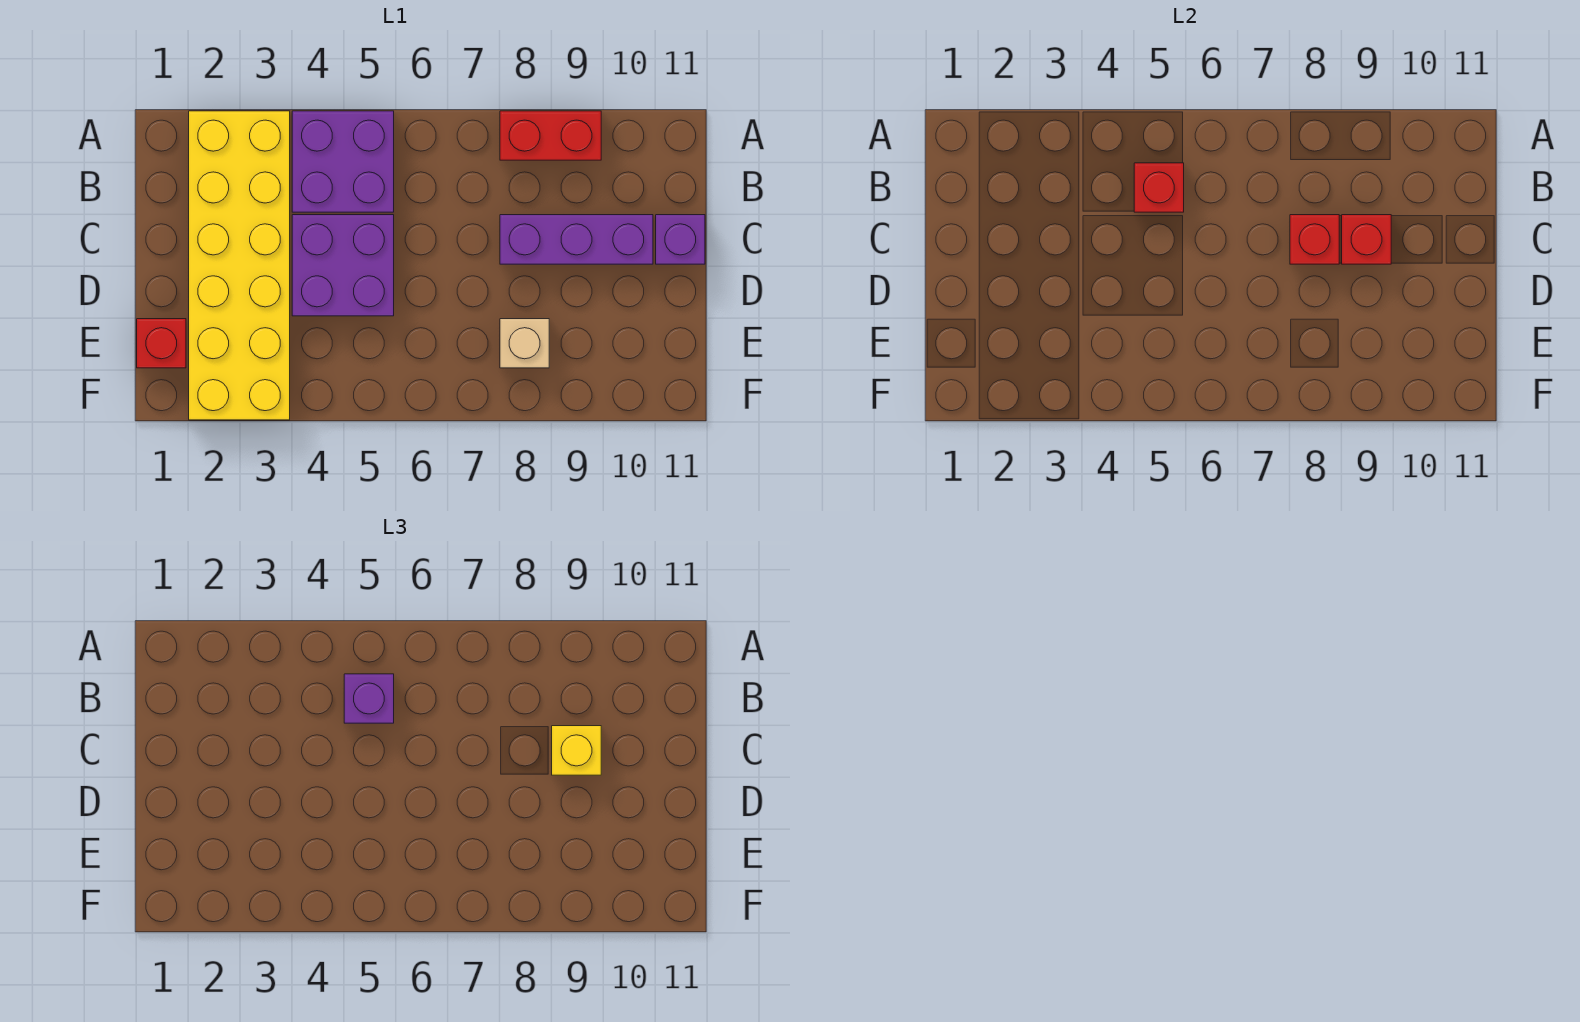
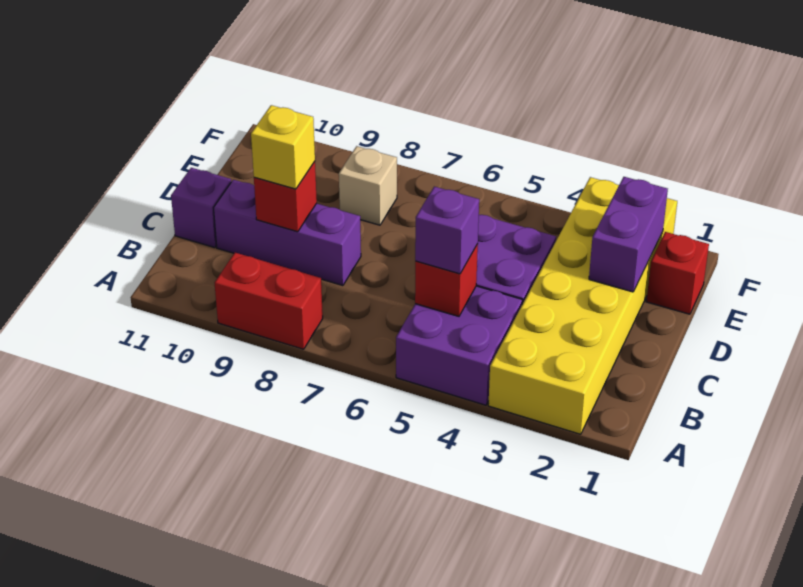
red 1x1 brick [1290,215,1339,264] -> none
none -> purple 1x2 brick [589,177,668,292]

